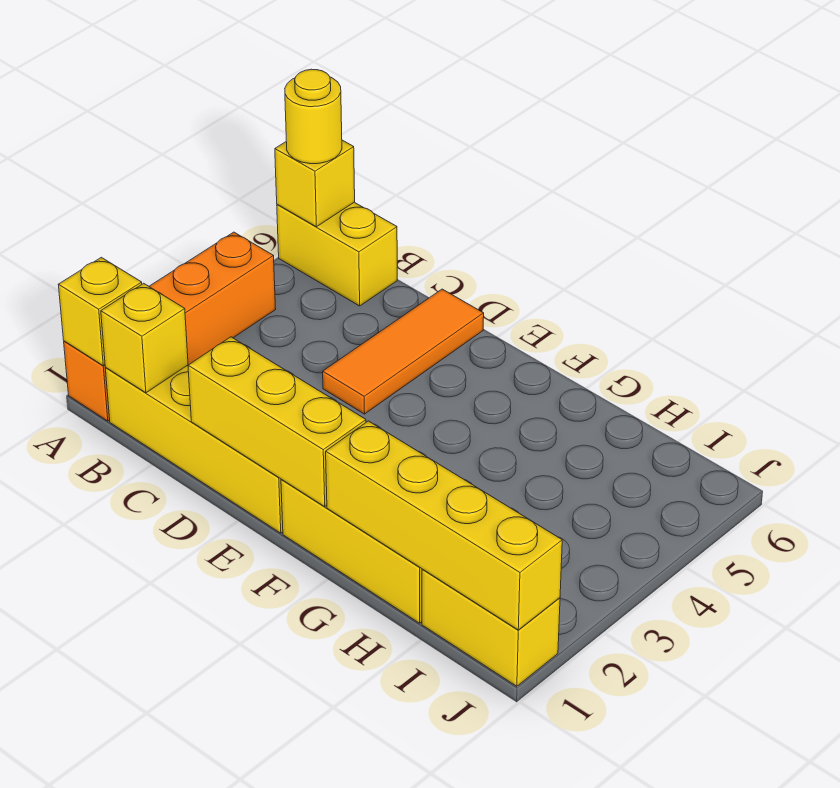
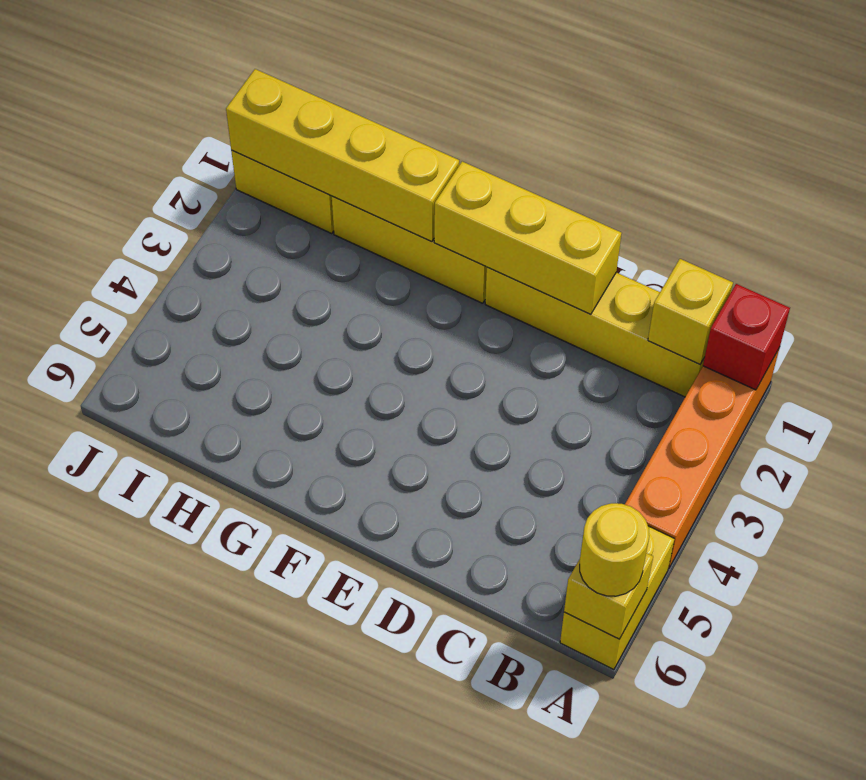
yellow 1x1 brick [58,257,142,366] -> red 1x1 brick [703,284,790,390]
yellow 1x2 brick [277,202,397,306] -> yellow 1x2 brick turned to [560,526,674,670]
orange 1x3 tile [323,289,484,414] -> none

